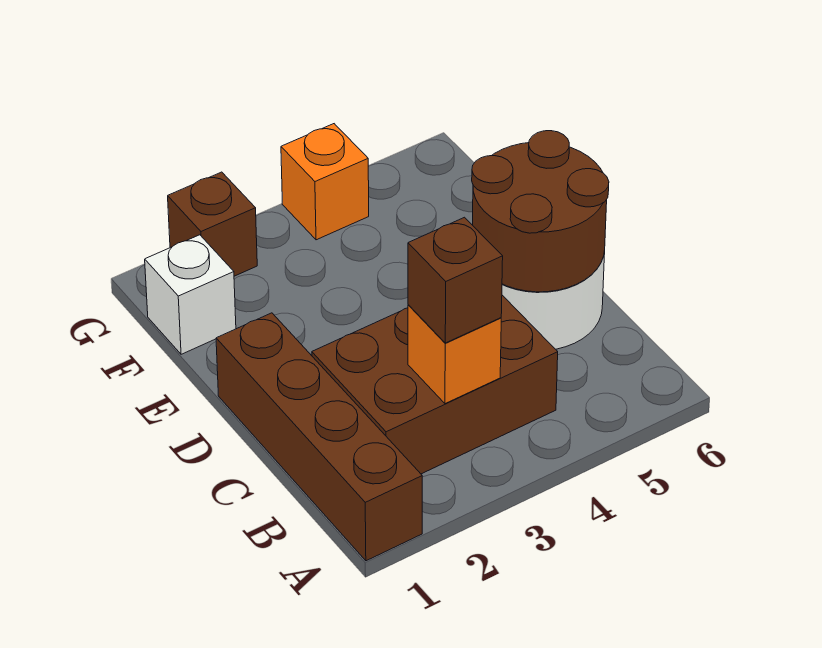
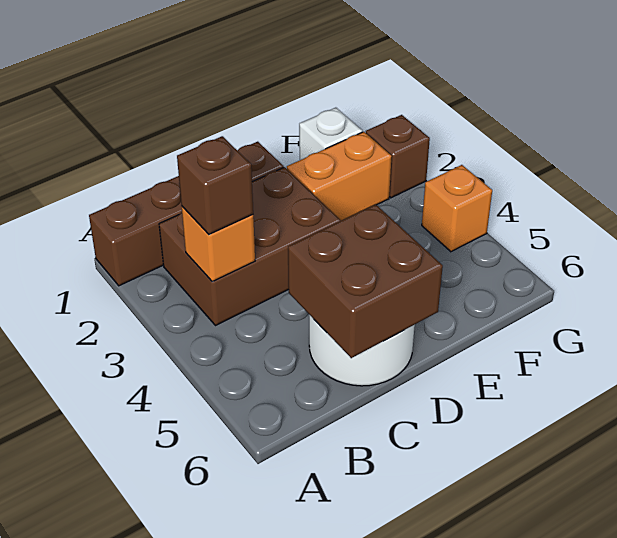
brown 2x3 brick [312,295,558,474] -> brown 2x3 brick turned to [159,167,341,326]
brown 2x2 round brick [472,131,609,292] -> brown 2x2 brick [288,204,443,358]
none -> orange 1x2 brick [287,132,392,221]

